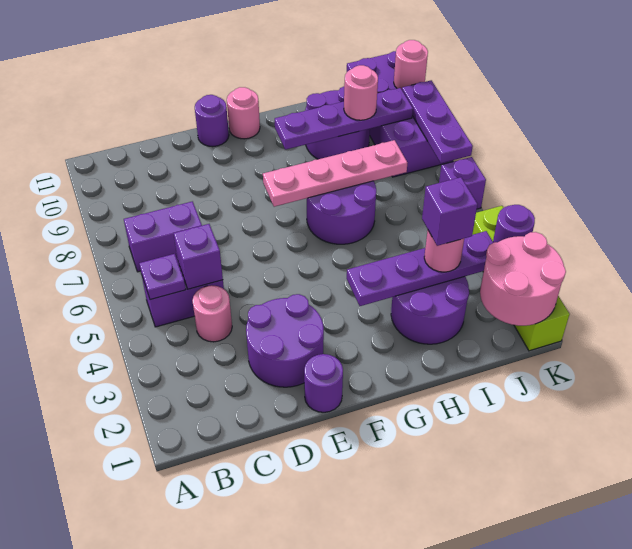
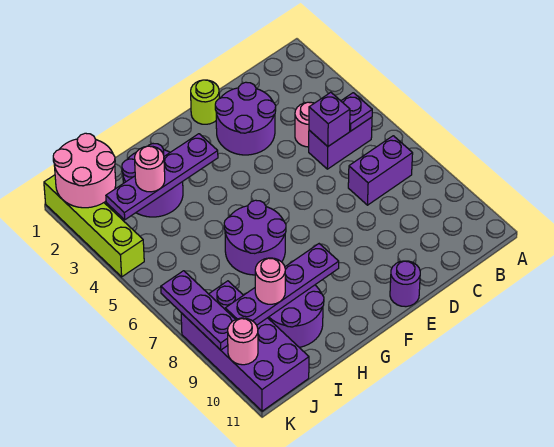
purple 1x1 round brick [304,354,343,412] -> lime 1x1 round brick [191,80,219,124]
pink 1x4 plate [263,140,407,207] -> none
pink 1x1 round brick [227,87,260,139] -> none
purple 1x1 brick [422,177,477,246] -> none
purple 1x1 round brick [493,205,535,243] -> none
purple 1x1 brick [439,157,486,209] -> none

